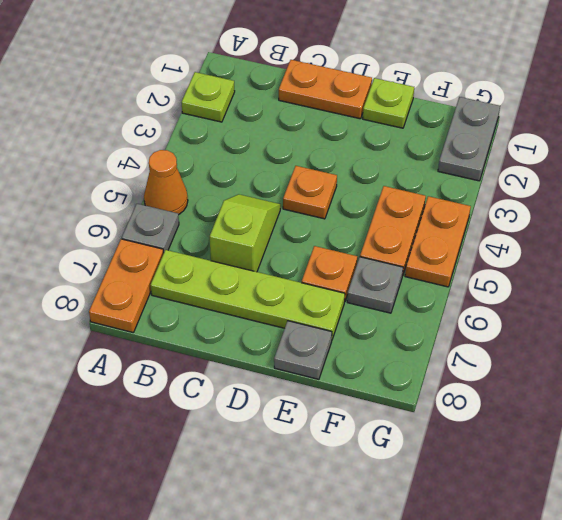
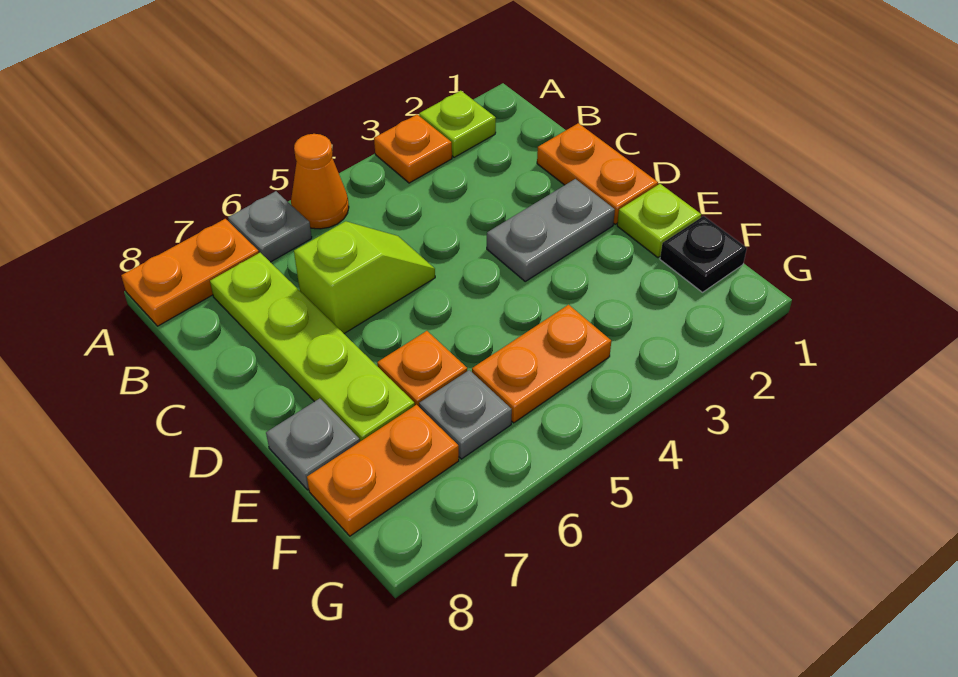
orange 1x1 plate [283,166,337,219] -> orange 1x1 plate moved to [374,115,452,183]
none -> black 1x1 plate [660,216,747,292]
grey 1x2 plate [438,97,500,181] -> grey 1x2 plate moved to [487,179,615,281]
orange 1x2 plate [405,196,471,287] -> orange 1x2 plate moved to [307,405,459,536]

